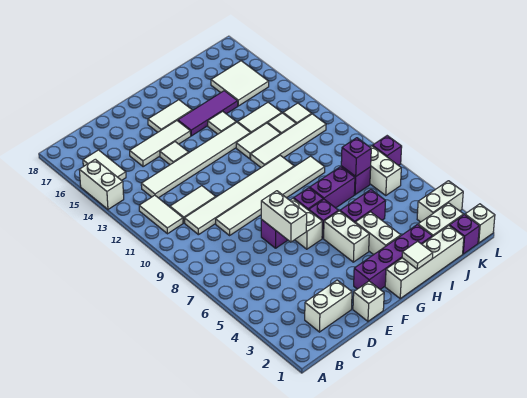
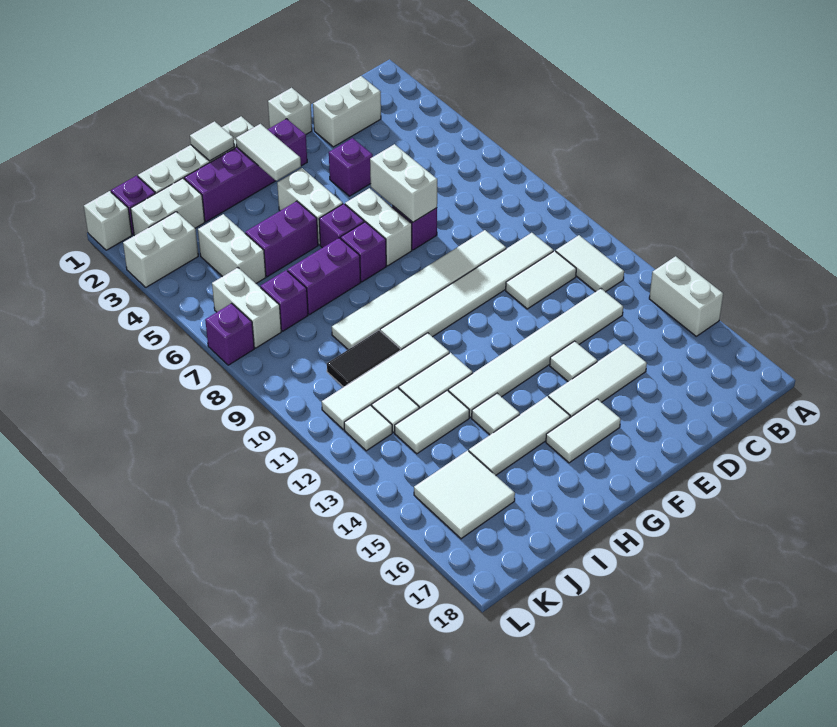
white 1x2 tile [83,150,126,180] -> white 1x2 tile moved to [236,124,301,181]
purple 1x3 tile [178,91,238,136] -> white 1x3 tile [469,396,570,475]
white 1x2 brick [355,212,401,255] -> white 1x2 brick moved to [198,214,266,283]
none -> black 1x2 tile [327,330,400,387]
purple 1x1 brick [341,138,371,176] -> purple 1x1 brick moved to [329,138,373,196]

